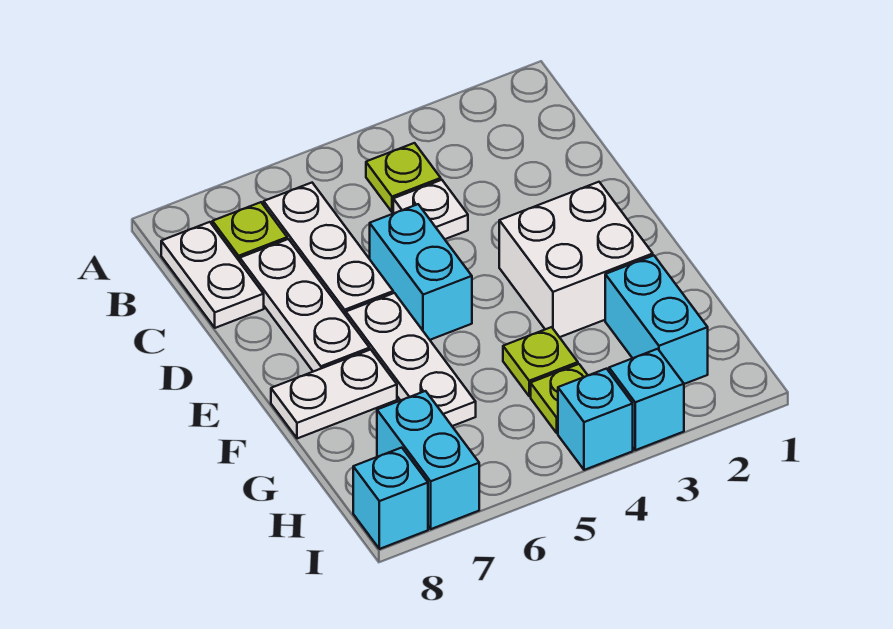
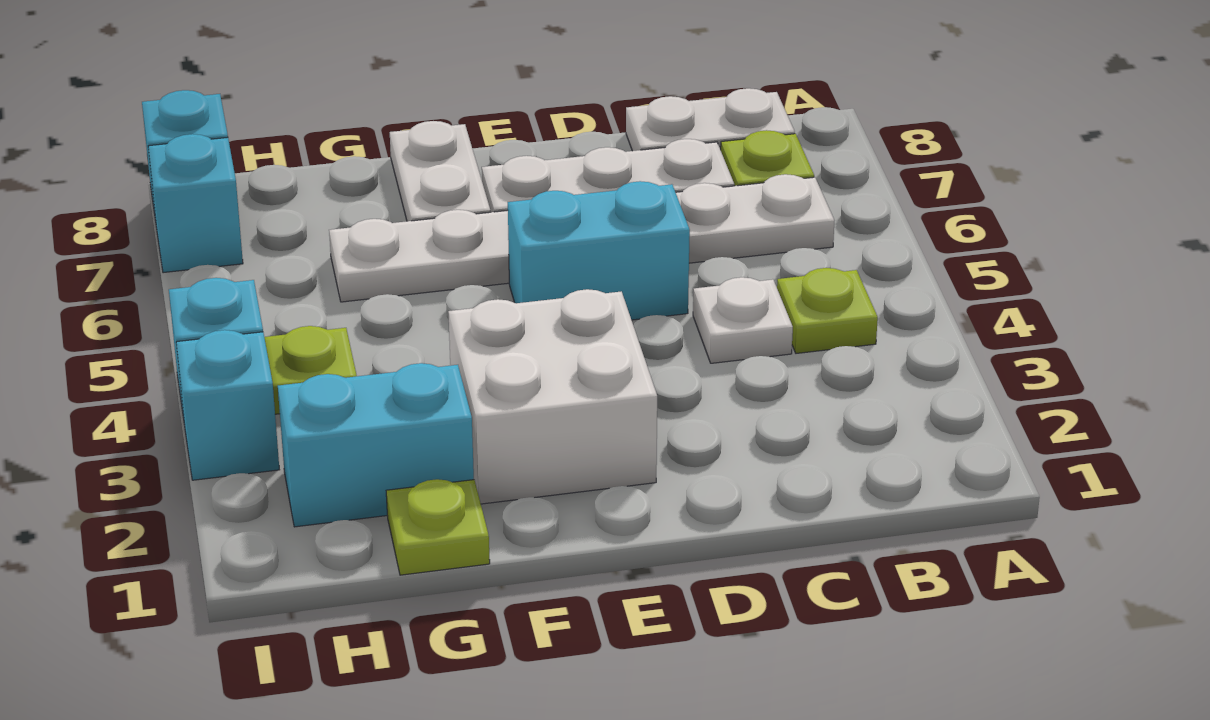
lime 1x1 plate [503,327,578,396] -> lime 1x1 plate moved to [386,479,490,575]
cyan 1x2 brick [377,391,479,529] -> cyan 1x1 brick [148,134,243,273]

